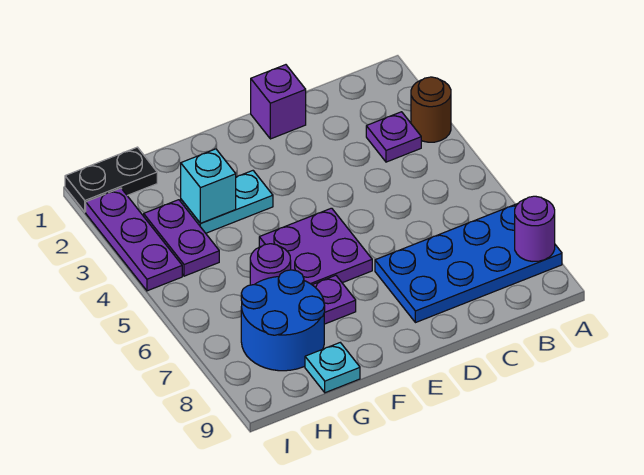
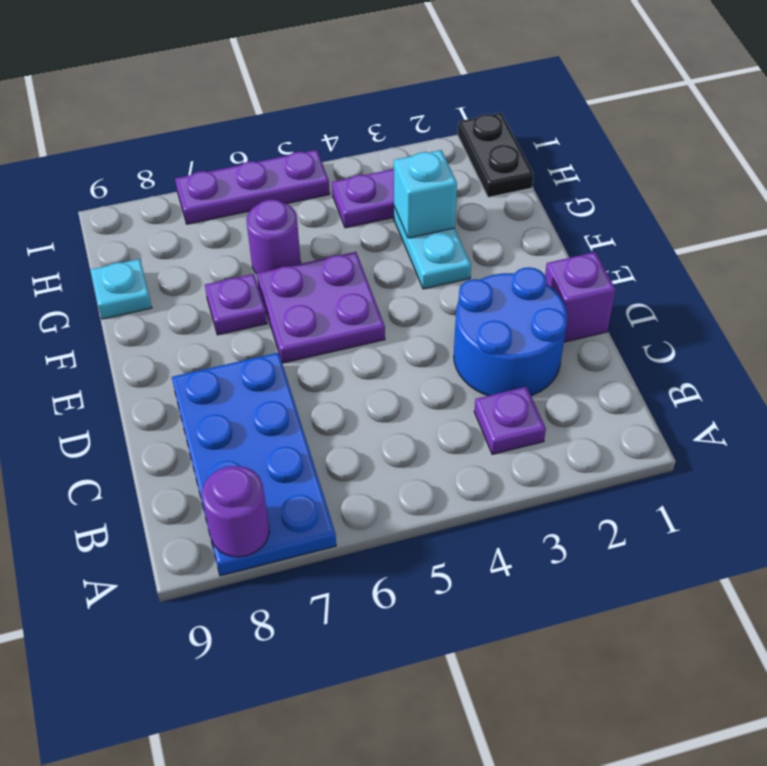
brown 1x1 round brick [411,77,451,142] -> none
blue 2x2 round brick [241,270,325,371] -> blue 2x2 round brick moved to [454,267,567,396]
purple 1x3 plate [86,188,182,291] -> purple 1x3 plate moved to [175,150,330,224]

